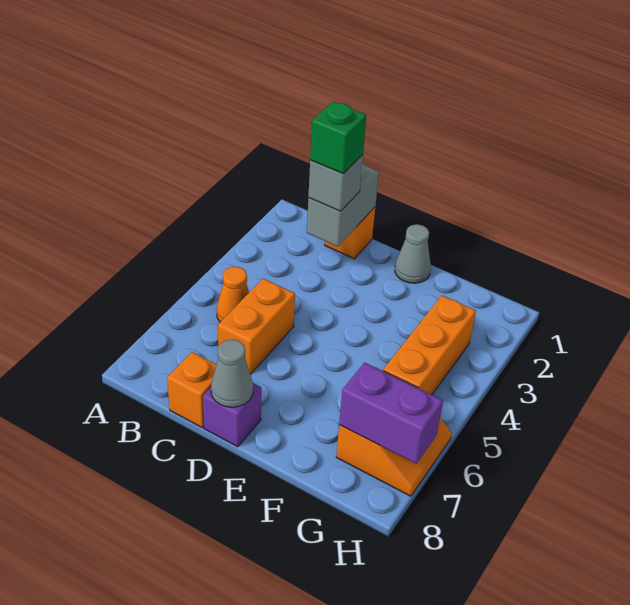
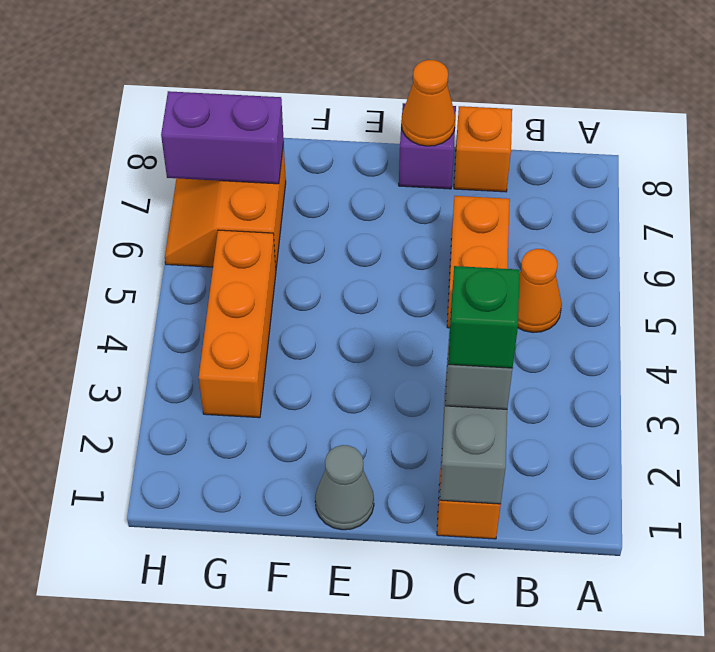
grey 1x1 cone [211,339,253,407] -> orange 1x1 cone [401,60,456,146]

